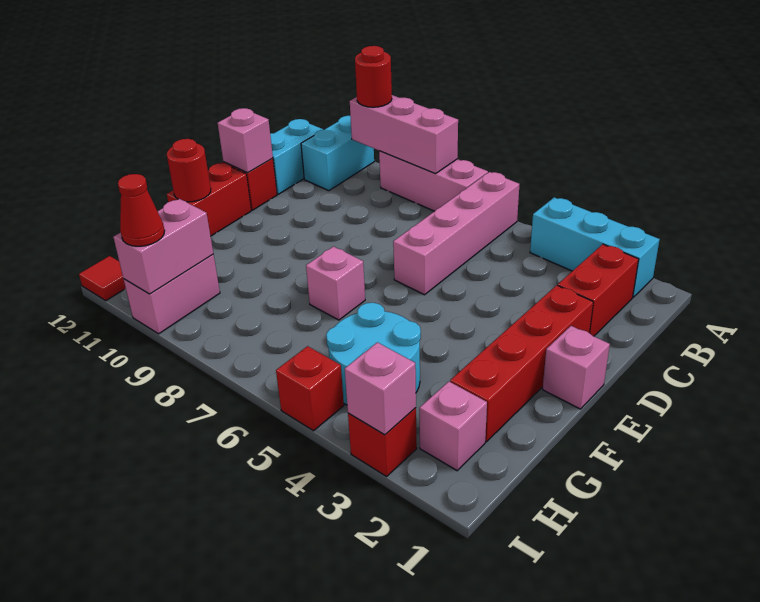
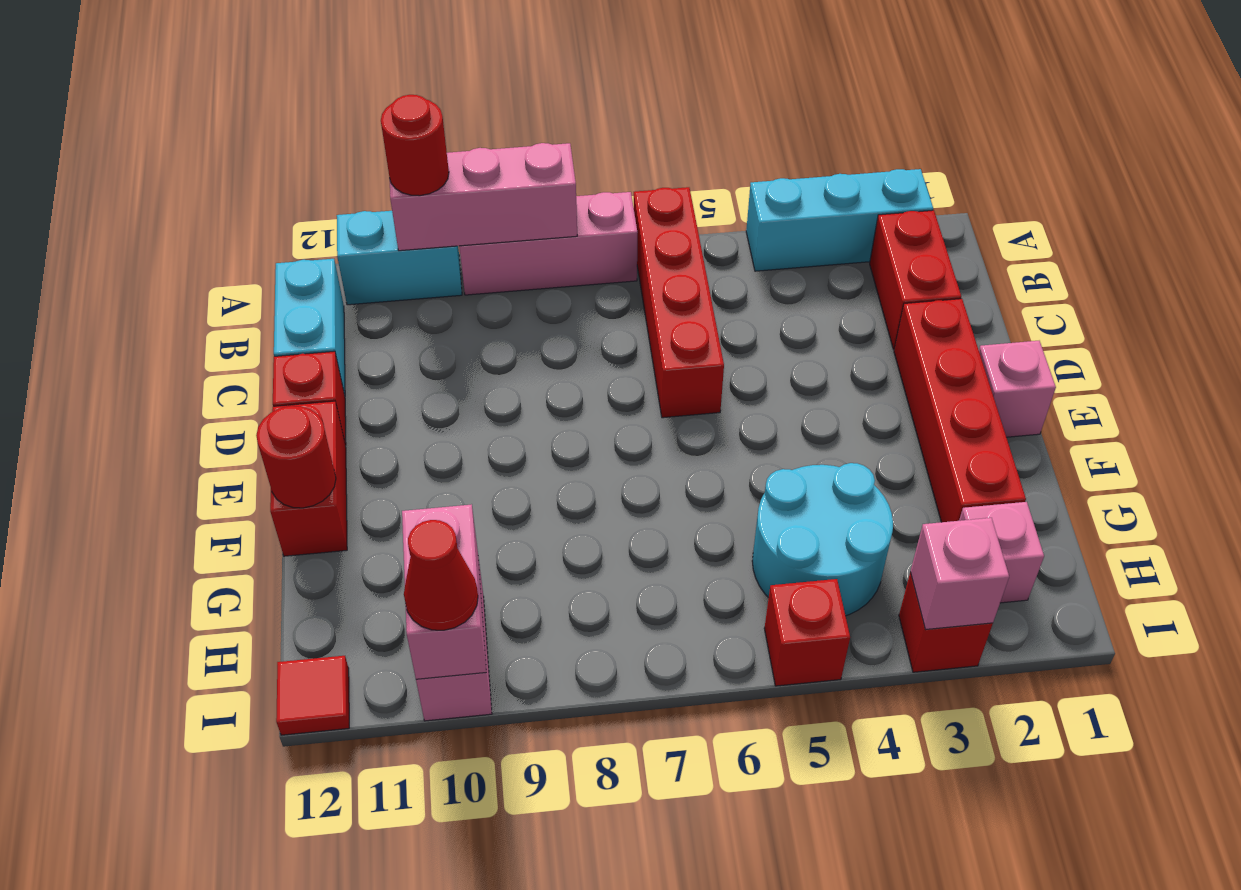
pink 1x4 brick [393,172,519,295] -> red 1x4 brick [634,187,724,418]
cyan 1x2 brick [301,116,374,191] -> cyan 1x2 brick turned to [337,211,462,305]
pink 1x1 brick [218,108,273,173] -> none
pink 1x1 brick [306,246,365,320] -> none

